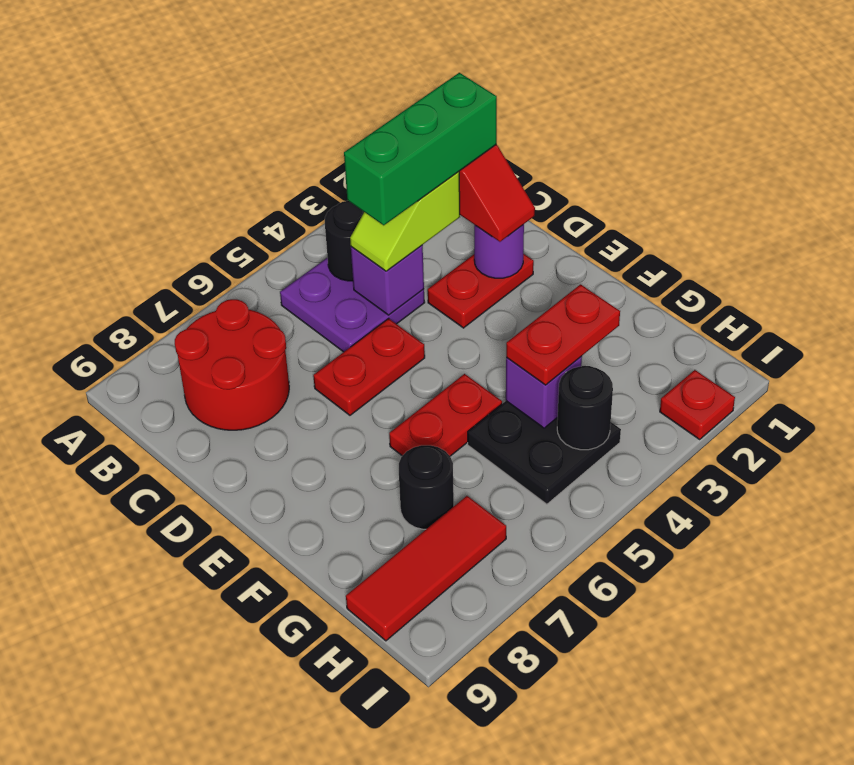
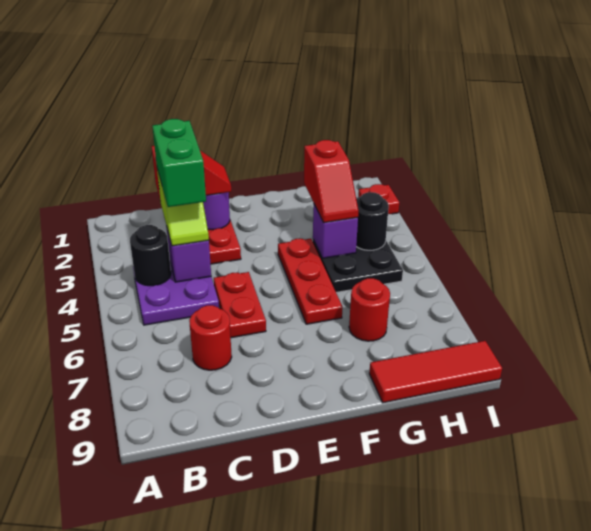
red 2x2 round brick [175,299,289,430] -> red 1x1 round brick [189,305,232,370]
green 1x3 brick [344,73,497,225] -> green 1x2 brick [152,119,206,207]
red 1x2 plate [389,374,502,456] -> red 1x3 plate [278,239,343,324]
red 1x2 plate [506,284,620,385] -> red 1x2 slope [304,140,359,223]
black 1x1 round brick [399,445,454,529] -> red 1x1 round brick [349,278,390,341]
red 1x3 tile [346,496,506,641] -> red 1x3 tile turned to [369,341,502,403]

